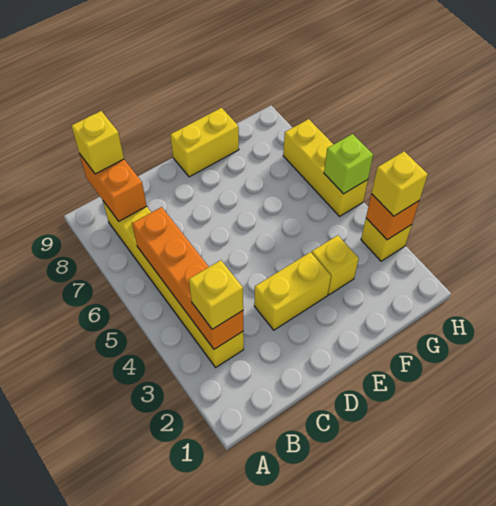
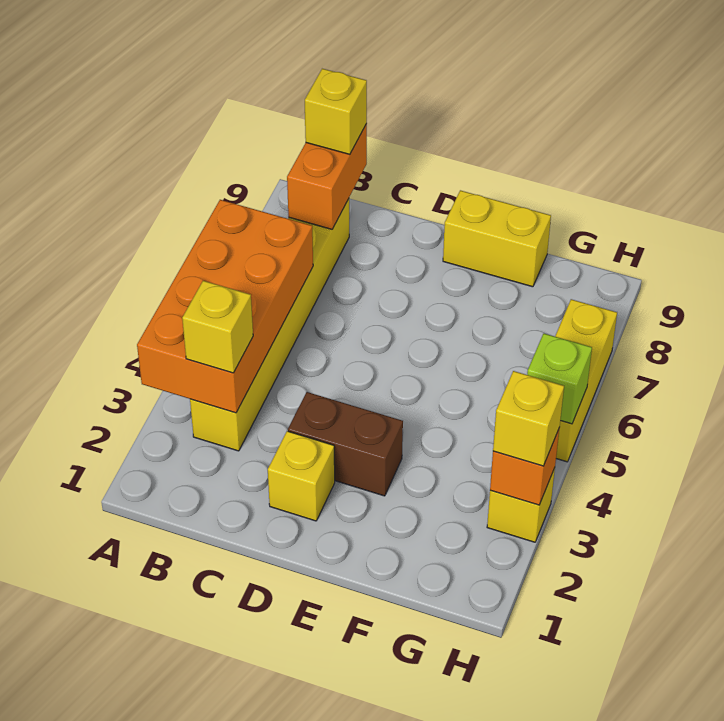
orange 1x4 brick [132,207,243,349] -> orange 2x4 brick [137,200,313,413]
yellow 1x2 brick [254,252,331,330] -> brown 1x2 brick [288,392,403,496]
yellow 1x1 brick [312,235,359,295] -> yellow 1x1 brick moved to [268,431,335,521]

